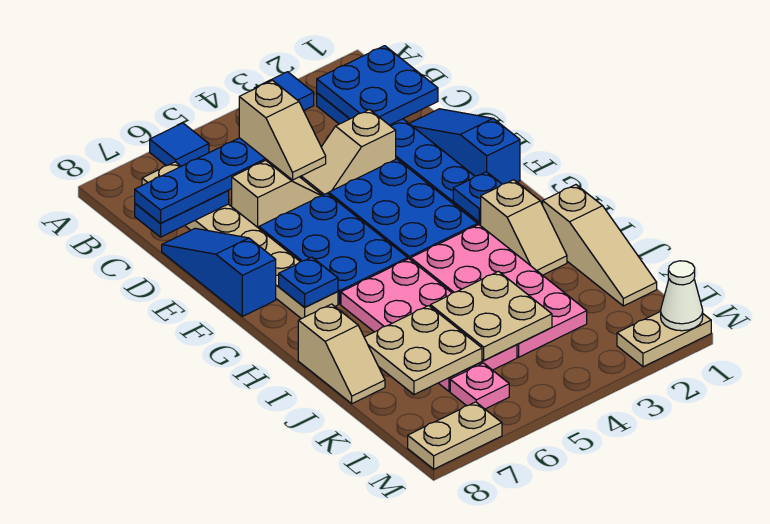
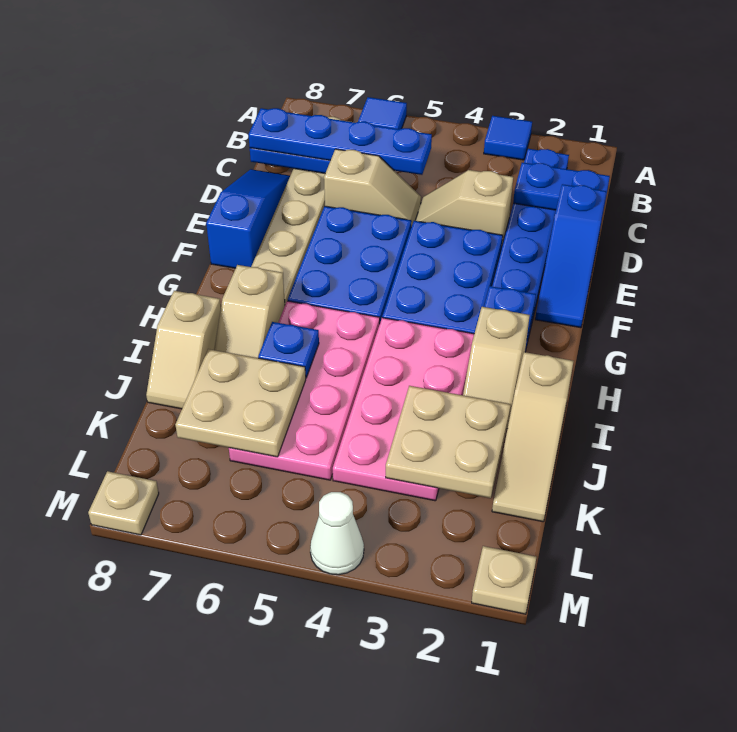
blue 2x2 plate [317,46,438,125] -> blue 1x2 plate [513,162,610,210]
tan 1x2 slope [239,80,326,180] -> tan 1x2 slope moved to [214,265,285,358]
blue 1x3 slope [409,109,520,184] -> blue 1x3 slope turned to [535,184,606,328]
blue 1x1 plate [279,257,338,307] -> blue 1x1 plate moved to [258,322,319,378]
tan 2x2 plate [430,271,552,360] -> tan 2x2 plate moved to [386,386,511,498]
pink 1x1 plate [450,363,509,409] -> none
tan 1x2 plate [617,311,711,367] -> tan 1x1 plate [472,546,536,614]
white 1x1 cone [661,261,703,331] -> white 1x1 cone moved to [310,492,364,575]
tan 1x2 plate [408,402,502,469] -> tan 1x1 plate [88,471,159,535]

